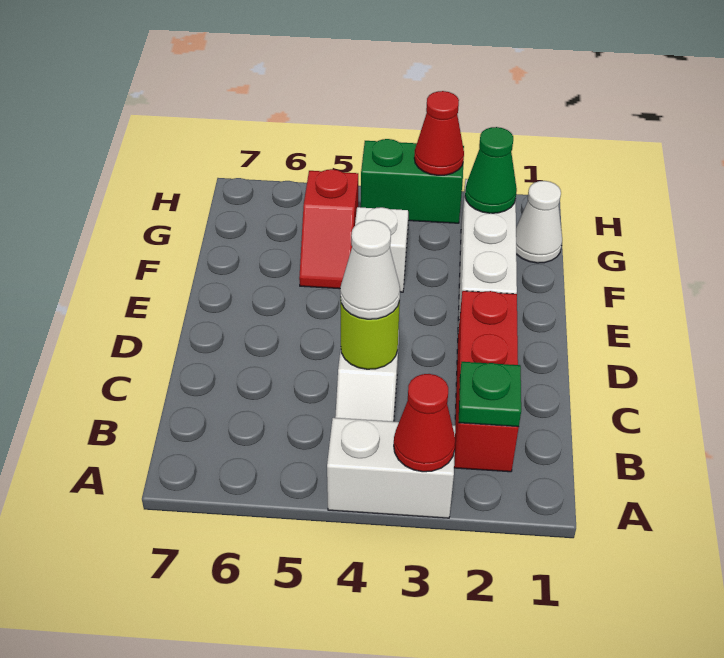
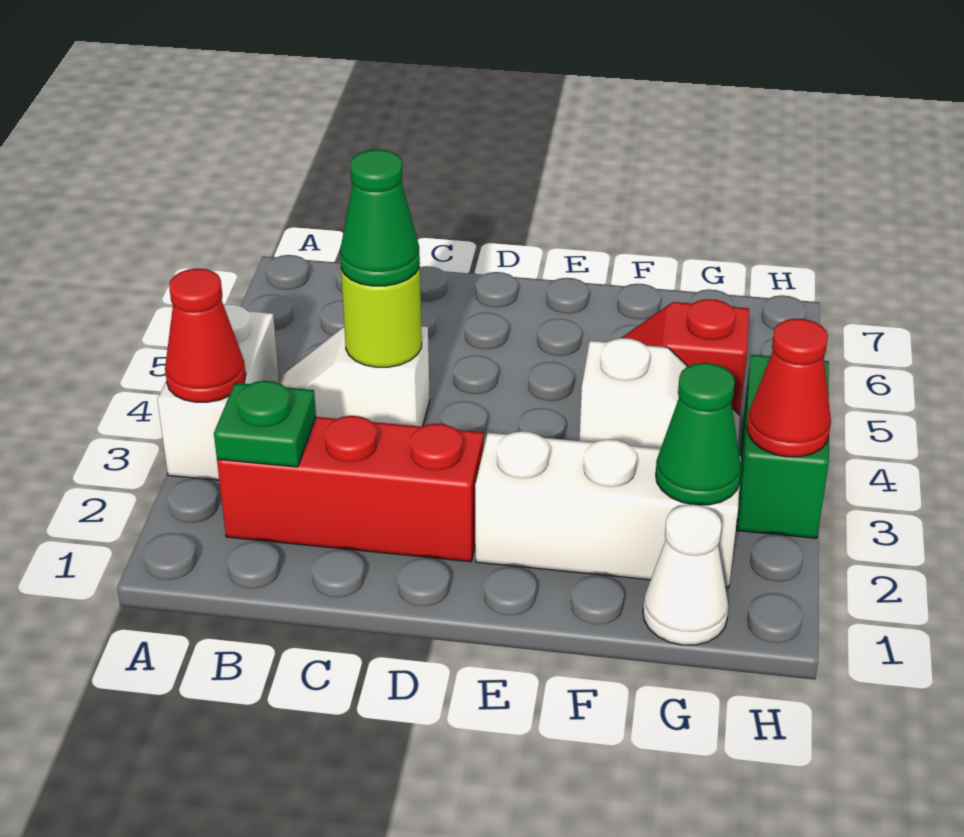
white 1x1 cone [340,220,400,319] -> green 1x1 cone [340,150,420,286]

